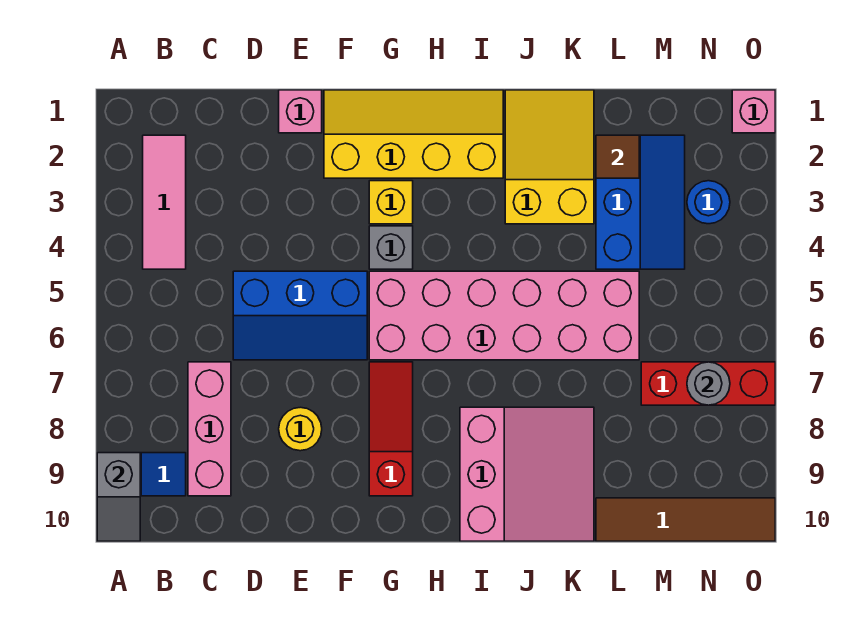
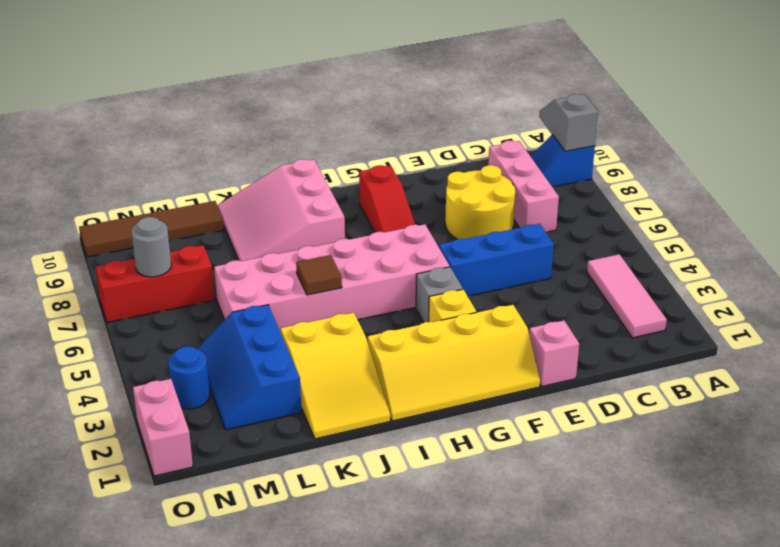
yellow 1x1 round brick [279,407,322,451] -> yellow 2x2 round brick [445,165,515,239]
brown 1x1 tile [596,135,639,178] -> brown 1x1 tile moved to [296,255,342,295]
pink 1x1 brick [732,90,775,133] -> pink 1x2 brick [133,379,193,476]

